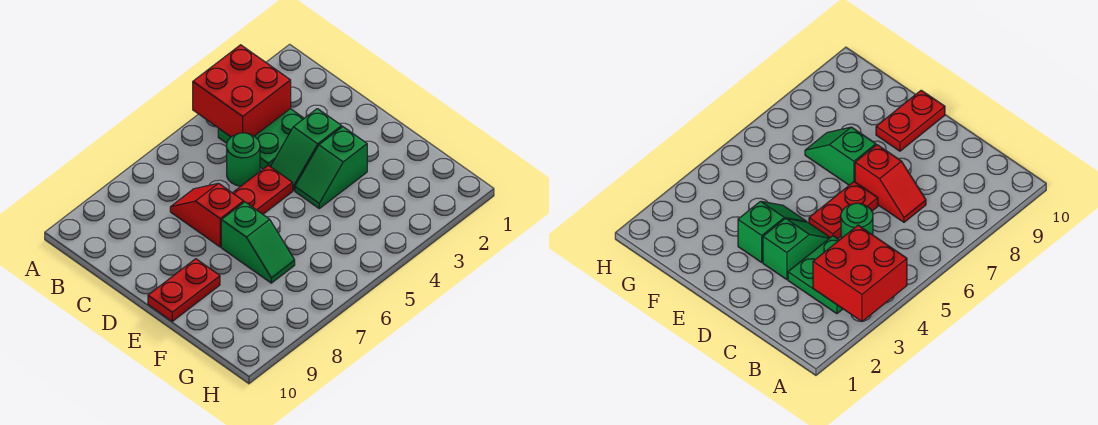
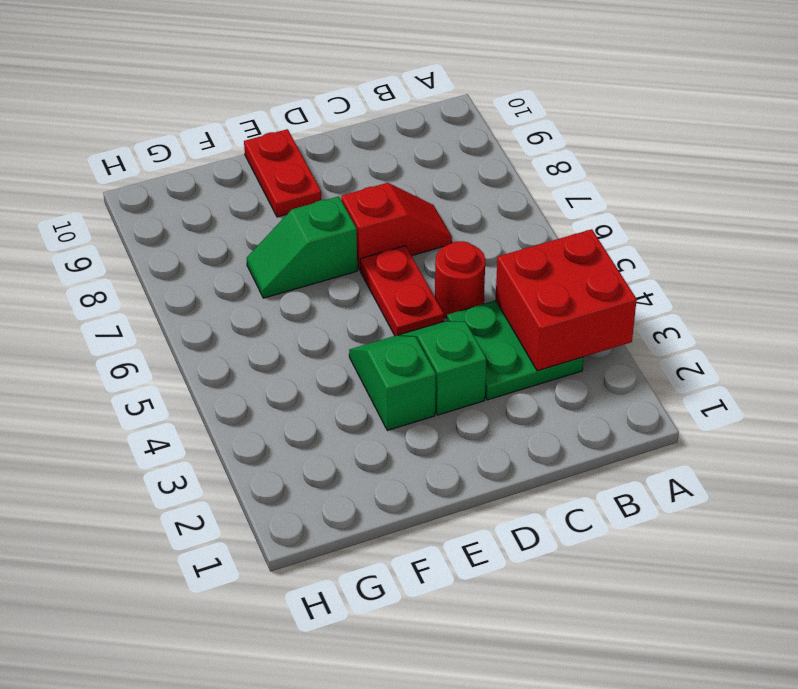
green 1x1 round brick [227,133,260,186] -> red 1x1 round brick [435,241,485,318]

